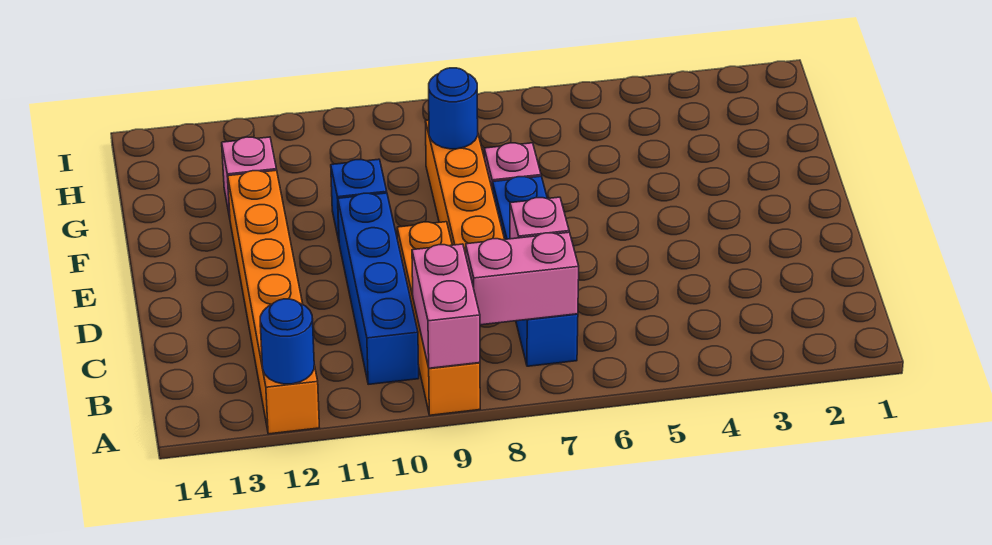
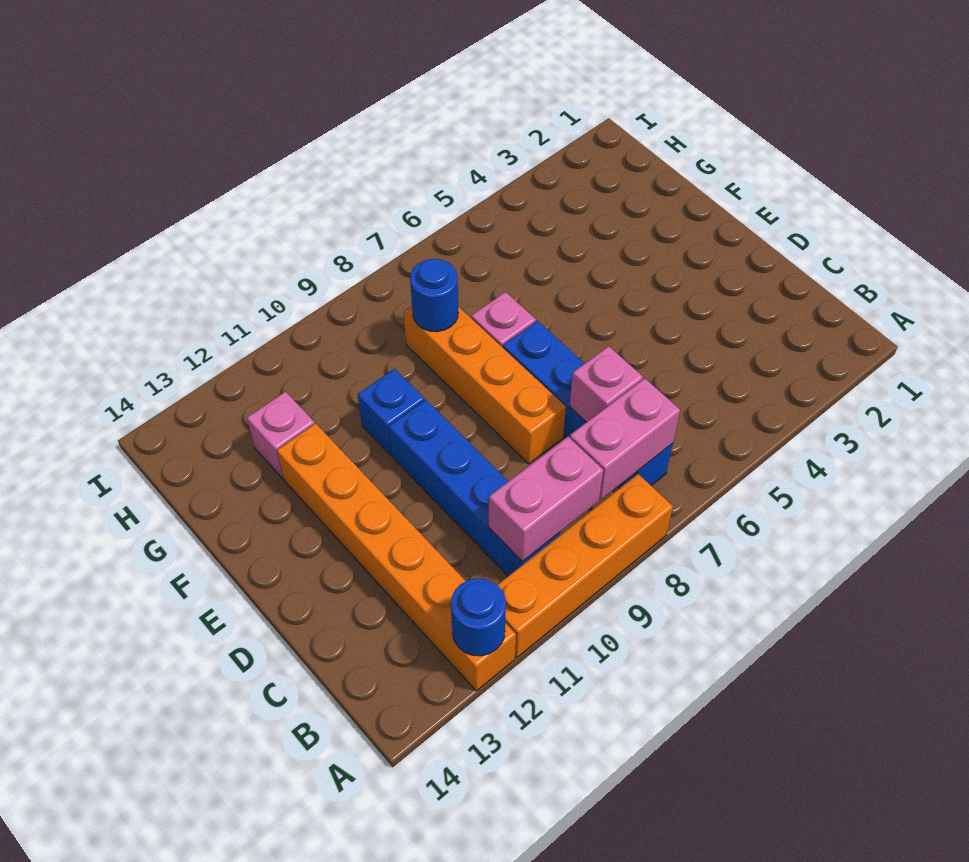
orange 1x4 brick [397,222,480,415] -> orange 1x4 brick turned to [498,474,673,658]
pink 1x2 brick [412,244,480,368] -> pink 1x2 brick turned to [489,437,603,562]

